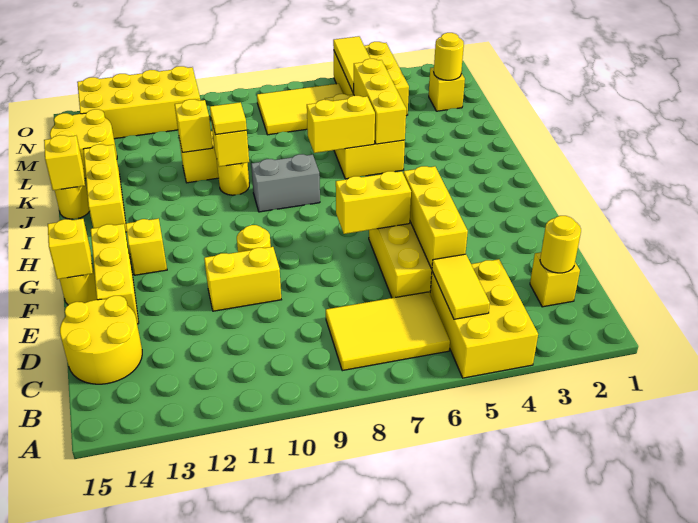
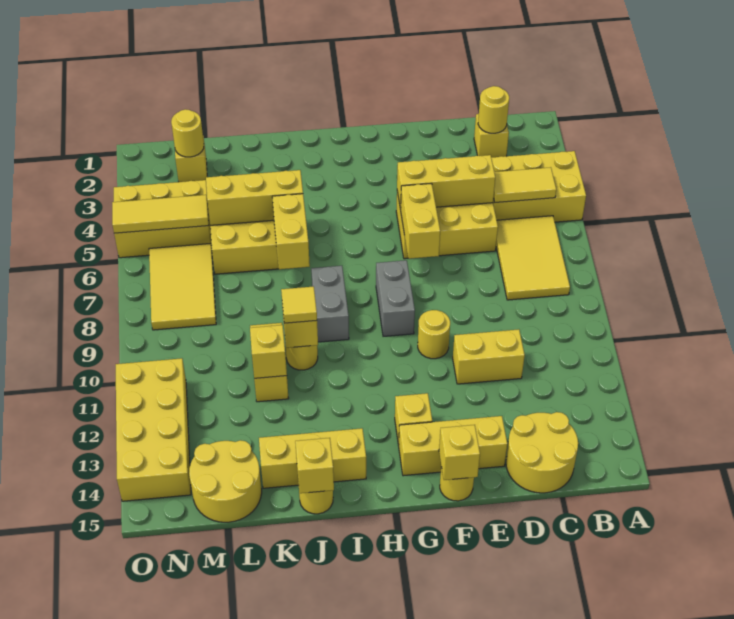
yellow 1x2 brick [204,247,281,311] -> yellow 1x2 brick turned to [453,329,525,384]
none -> grey 1x2 brick [376,260,415,336]

